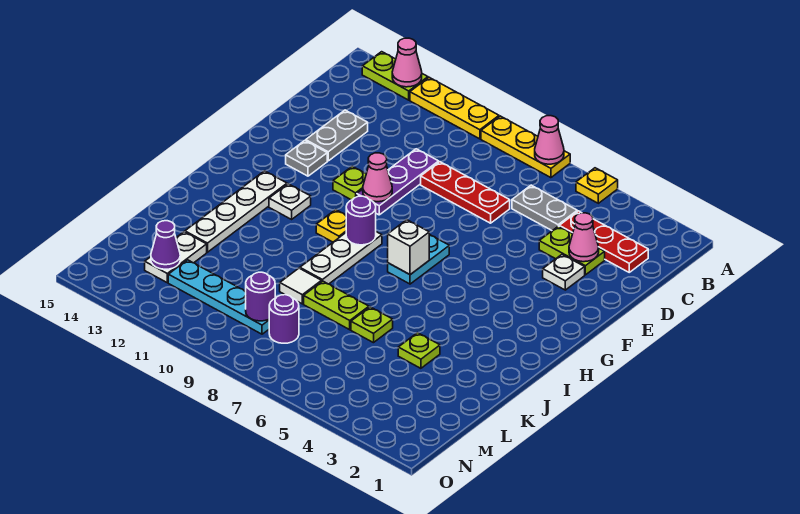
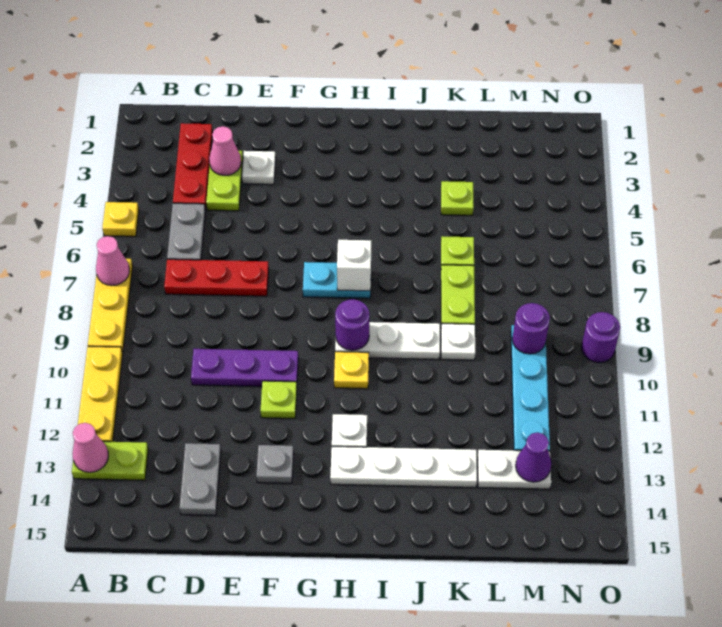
lime 1x2 plate [362,52,428,100] -> lime 1x2 plate turned to [72,442,148,480]
red 1x3 plate [421,162,510,223] -> red 1x3 plate turned to [164,259,269,296]
grey 1x2 plate [306,110,368,161] -> grey 1x2 plate turned to [180,443,221,515]
pink 1x1 cone [363,153,392,202] -> none
white 1x1 tile [280,268,322,304] -> white 1x1 plate [441,324,475,360]
purple 1x1 round brick [269,295,299,343] -> purple 1x1 round brick moved to [581,312,620,363]

